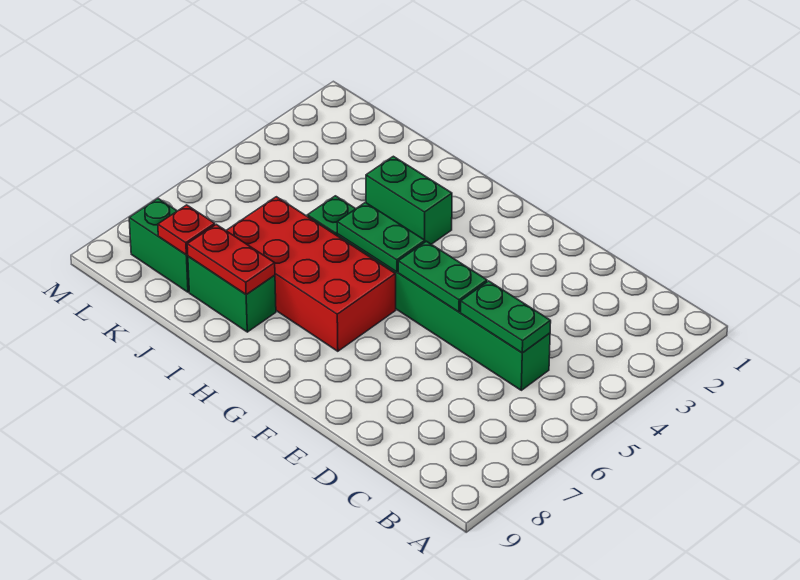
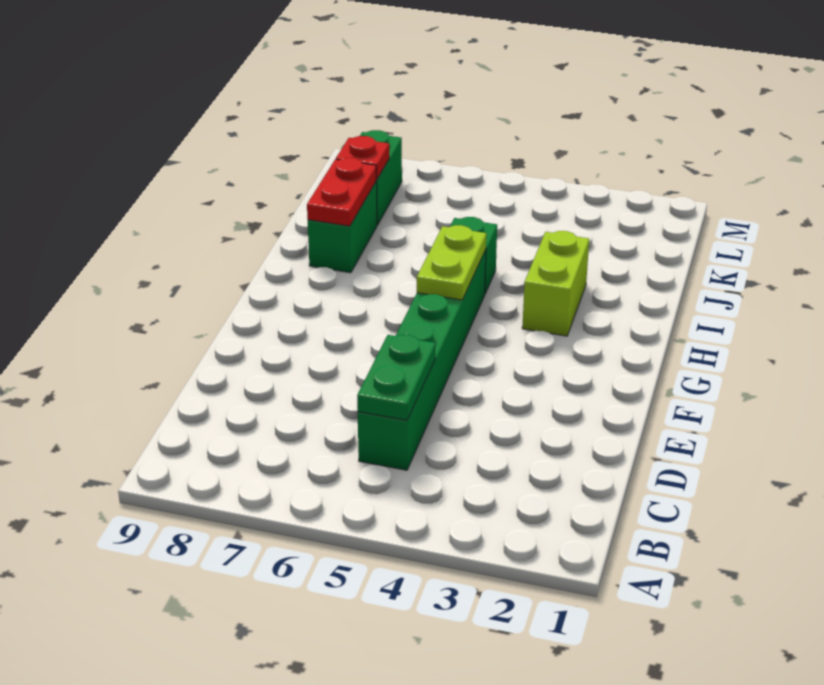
green 1x2 plate [398,241,487,312] -> none
green 1x2 plate [337,202,425,272] -> lime 1x2 plate [417,225,486,300]
red 2x4 brick [226,197,396,351] -> none
green 1x2 brick [366,156,452,244] -> lime 1x2 brick [522,231,589,336]

